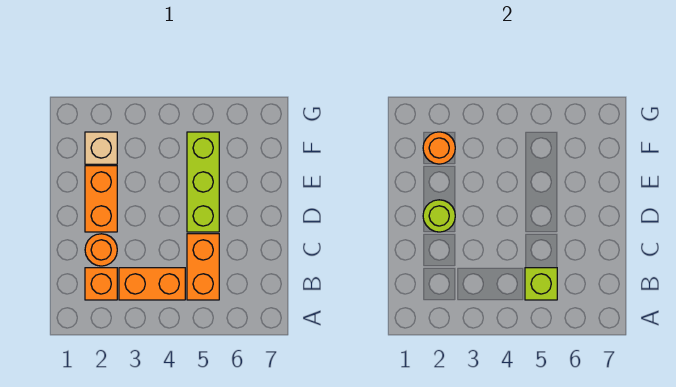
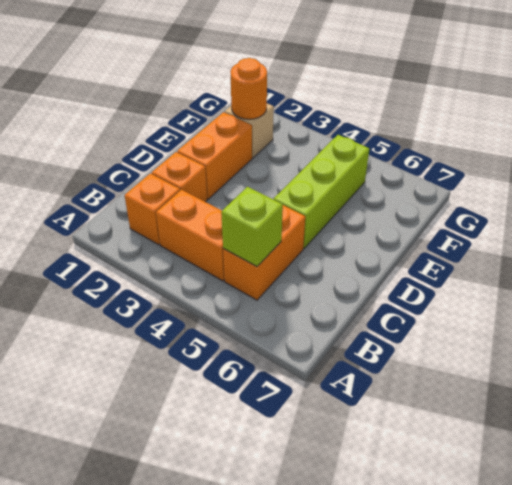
orange 1x1 round brick [85,234,117,266] -> orange 1x1 brick [152,152,207,202]
lime 1x1 round brick [423,200,455,232] -> none

